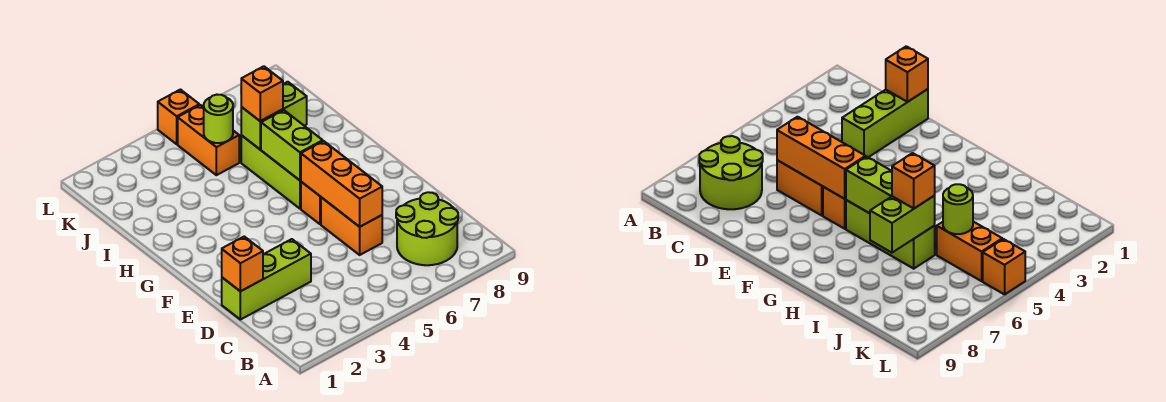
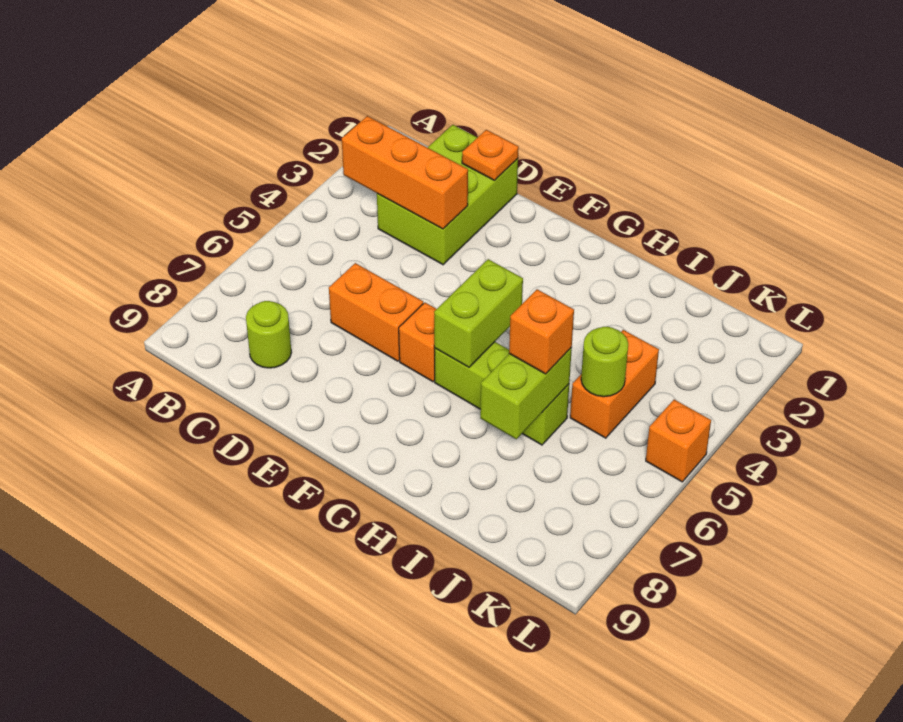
lime 2x2 round brick [396,192,458,265] -> lime 1x1 round brick [246,301,291,368]
lime 1x3 brick [222,239,311,320] -> lime 2x3 brick [377,125,518,265]
orange 1x1 brick [222,237,263,291] -> orange 1x1 plate [462,130,519,180]
orange 1x3 brick [301,141,382,227] -> orange 1x3 brick moved to [342,116,468,229]
lime 1x2 brick [261,110,323,180] -> lime 1x2 brick turned to [434,259,523,367]
orange 1x2 brick [178,105,239,175] -> orange 1x2 brick turned to [570,330,659,438]

